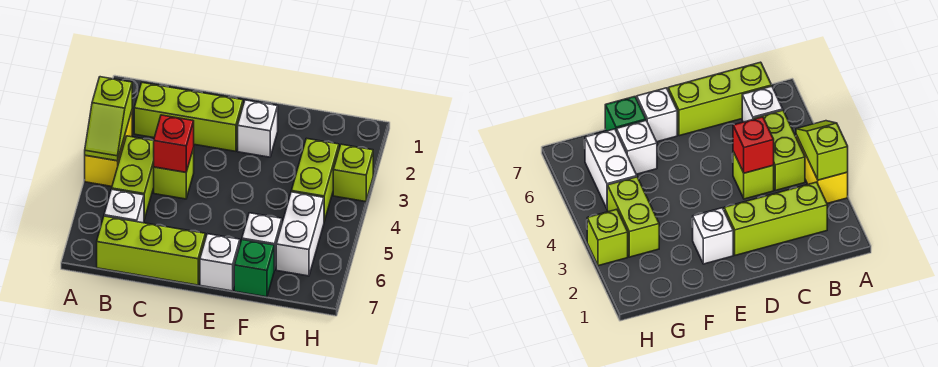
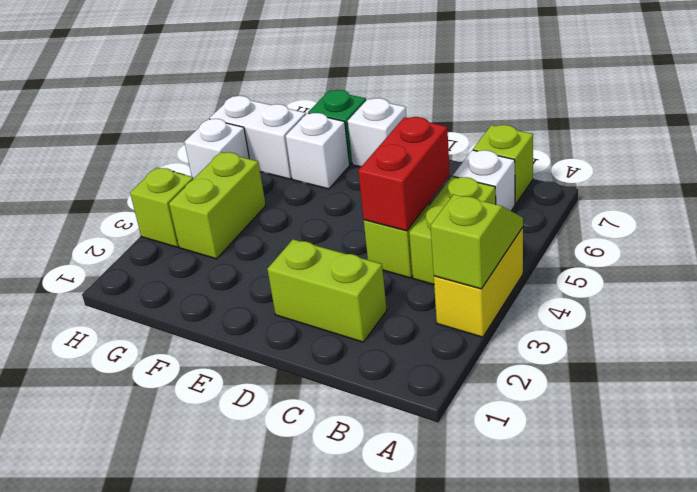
lime 1x3 brick [134,83,243,151] -> lime 1x2 brick [267,239,387,342]
lime 1x3 brick [97,216,205,285] -> lime 1x1 brick [473,125,533,204]
red 1x1 brick [154,115,194,172] -> red 1x2 brick [358,117,450,231]
white 1x1 brick [238,100,278,157] -> white 1x1 brick moved to [185,119,249,179]
white 1x2 brick [276,192,324,276] -> white 1x2 brick turned to [210,96,306,179]

